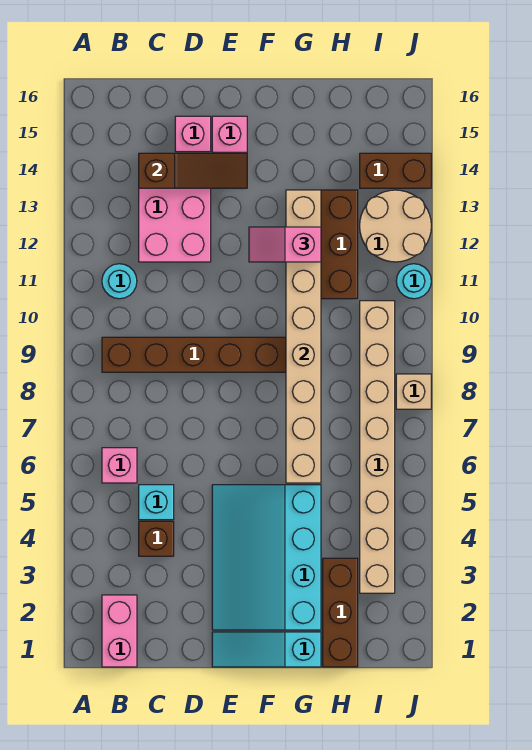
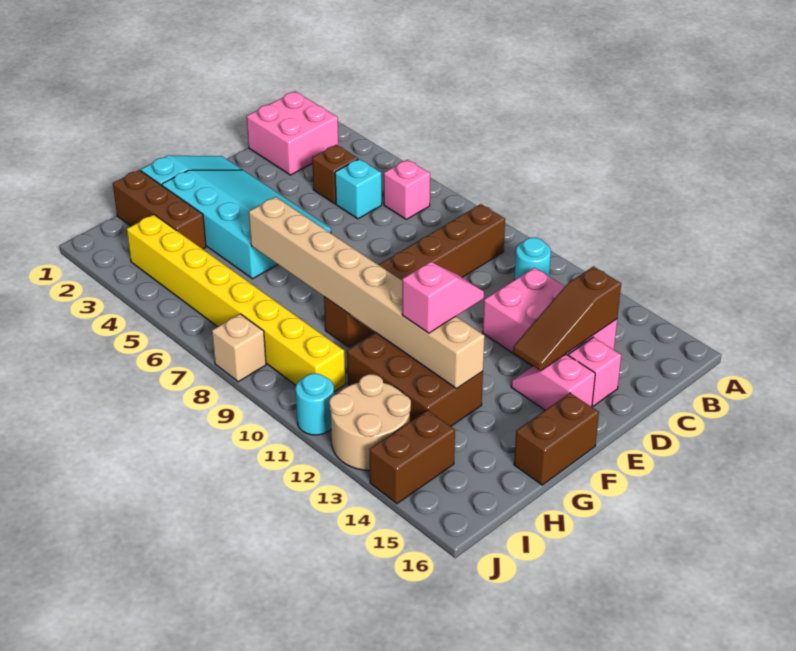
pink 1x2 brick [102,595,137,667] -> pink 2x2 brick [247,92,338,175]
none -> brown 1x2 brick [514,393,599,485]
tan 1x8 brick [360,301,395,593] -> yellow 1x8 brick [127,215,345,391]

